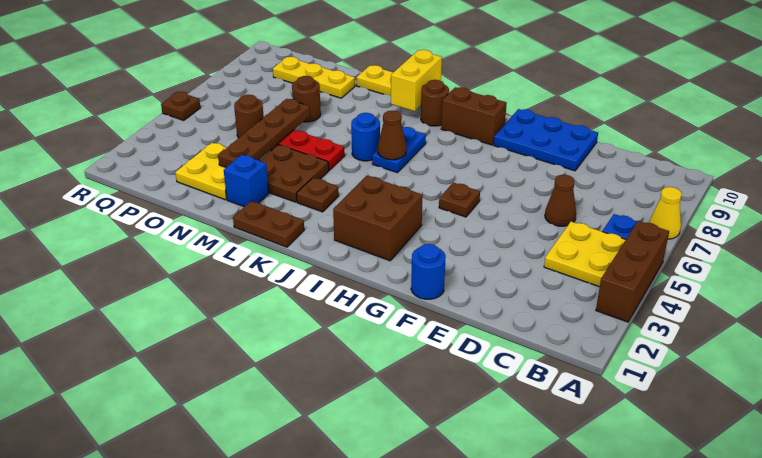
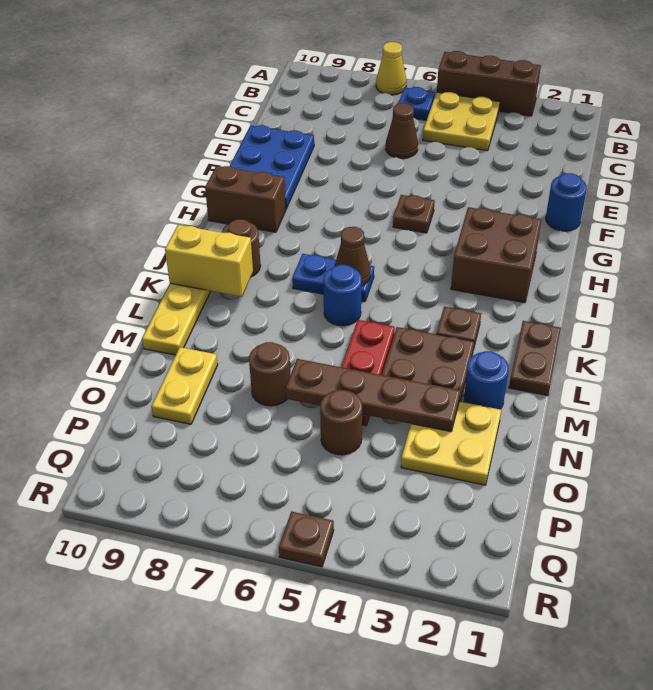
brown 1x2 brick [441,87,507,145] -> brown 1x2 brick turned to [205,166,286,232]
blue 1x1 brick [224,155,269,207] -> blue 1x1 round brick [464,351,509,409]
yellow 1x3 plate [273,57,355,98] -> yellow 1x2 plate [152,347,218,424]

